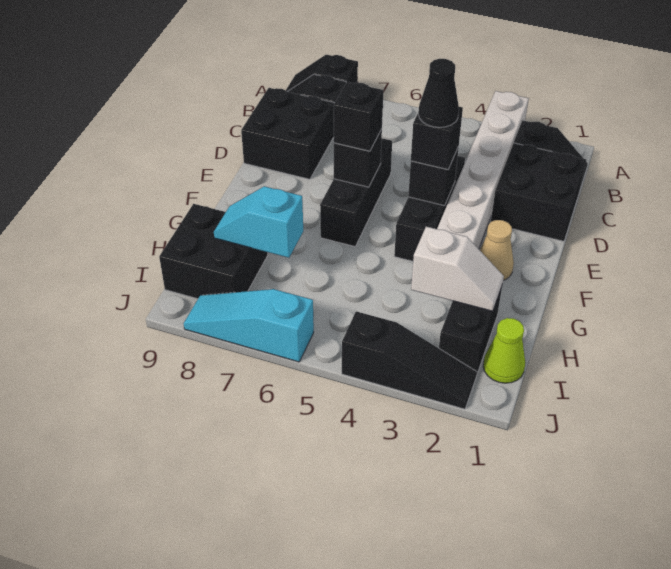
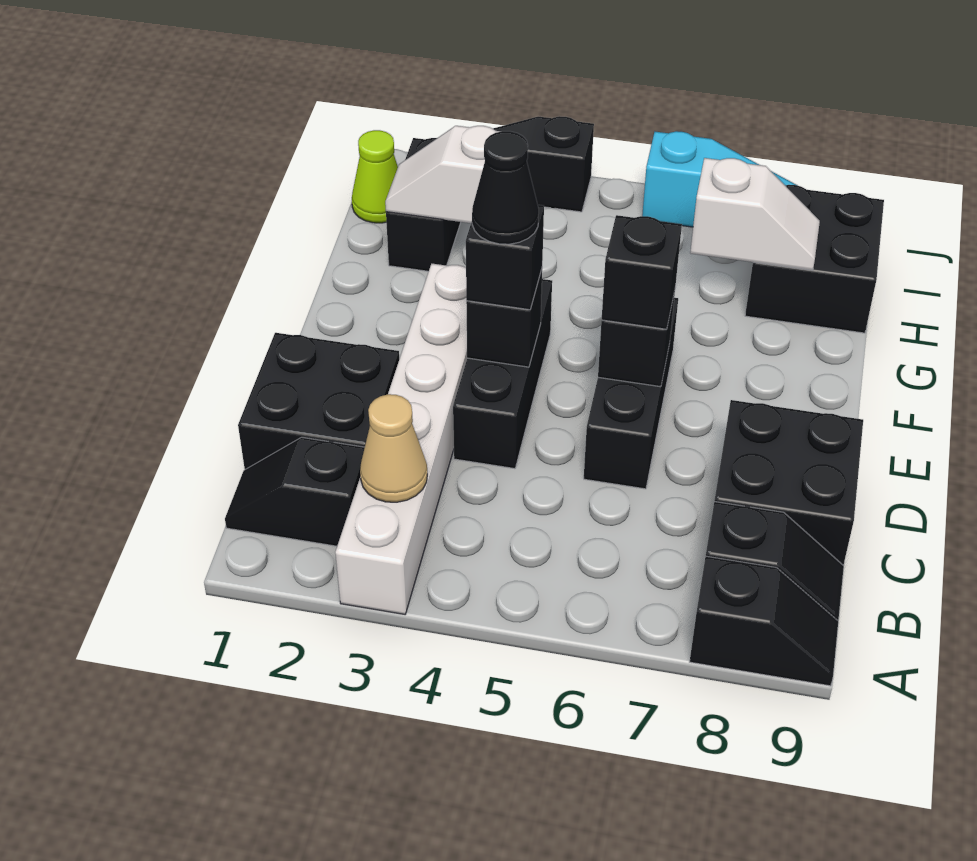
tan 1x1 cone [480,220,514,280] -> tan 1x1 cone moved to [360,394,427,502]
cyan 1x2 slope [214,186,303,258] -> white 1x2 slope [690,158,820,270]

